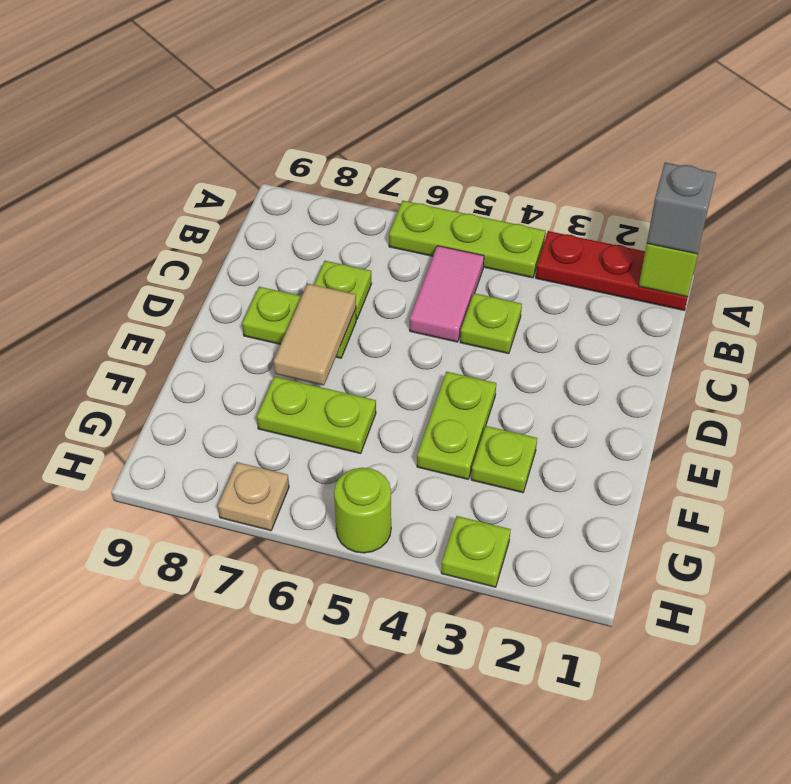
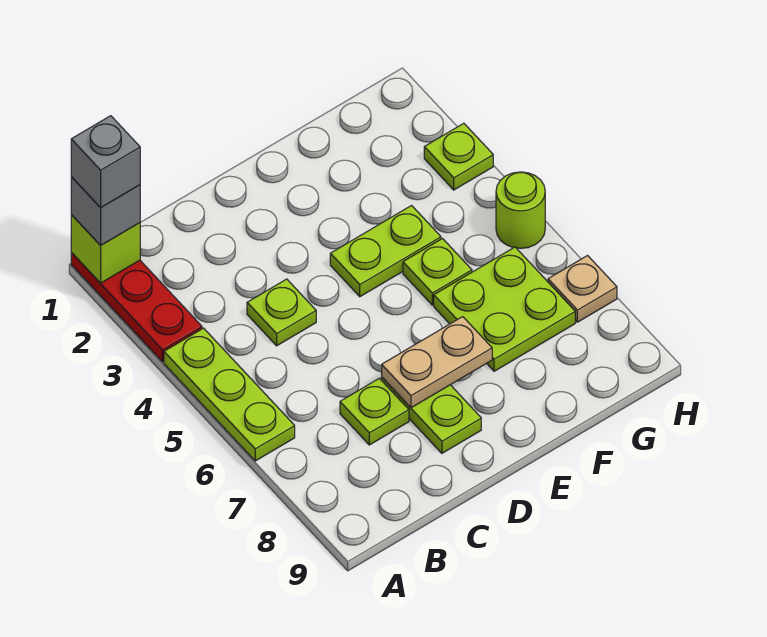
none -> grey 1x1 brick [71,116,140,208]
pink 1x2 tile [410,246,484,342] -> none
tan 1x2 tile [274,284,356,385] -> tan 1x2 plate [382,317,492,408]
lime 1x1 plate [471,426,537,493] -> lime 1x1 plate moved to [403,239,472,305]
lime 1x2 plate [257,376,376,454] -> lime 2x2 plate [434,247,575,371]

